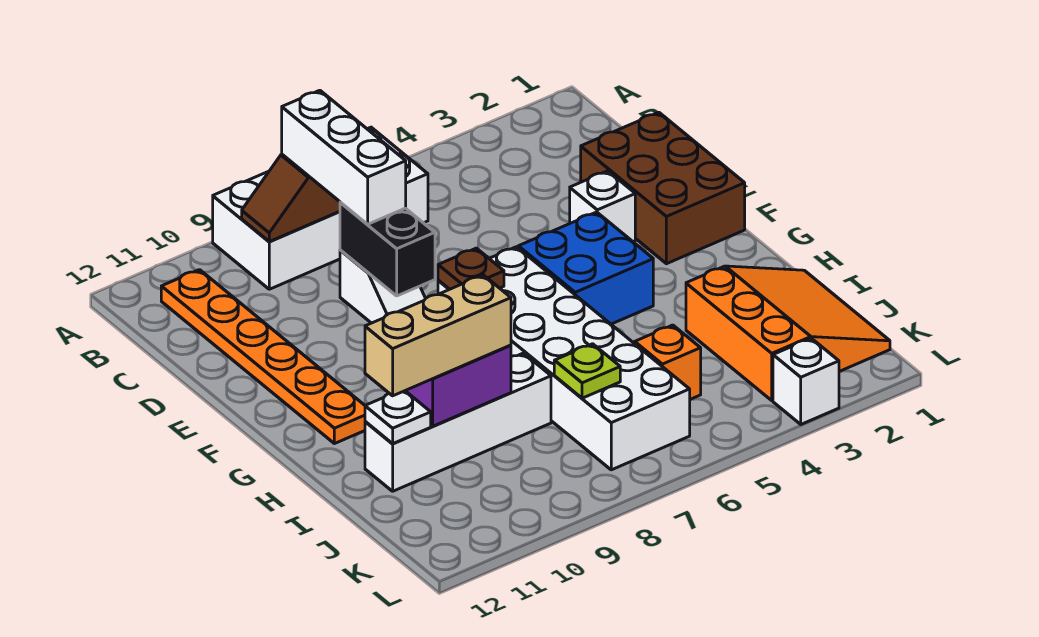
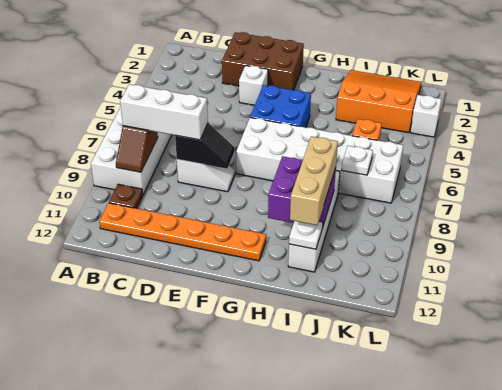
black 1x2 brick [340,202,435,296] -> black 1x2 slope [175,123,235,169]
brown 1x1 plate [438,248,504,289] -> brown 1x1 plate moved to [109,184,143,208]
lime 1x1 plate [554,344,620,398] -> white 1x1 plate [342,146,373,175]

